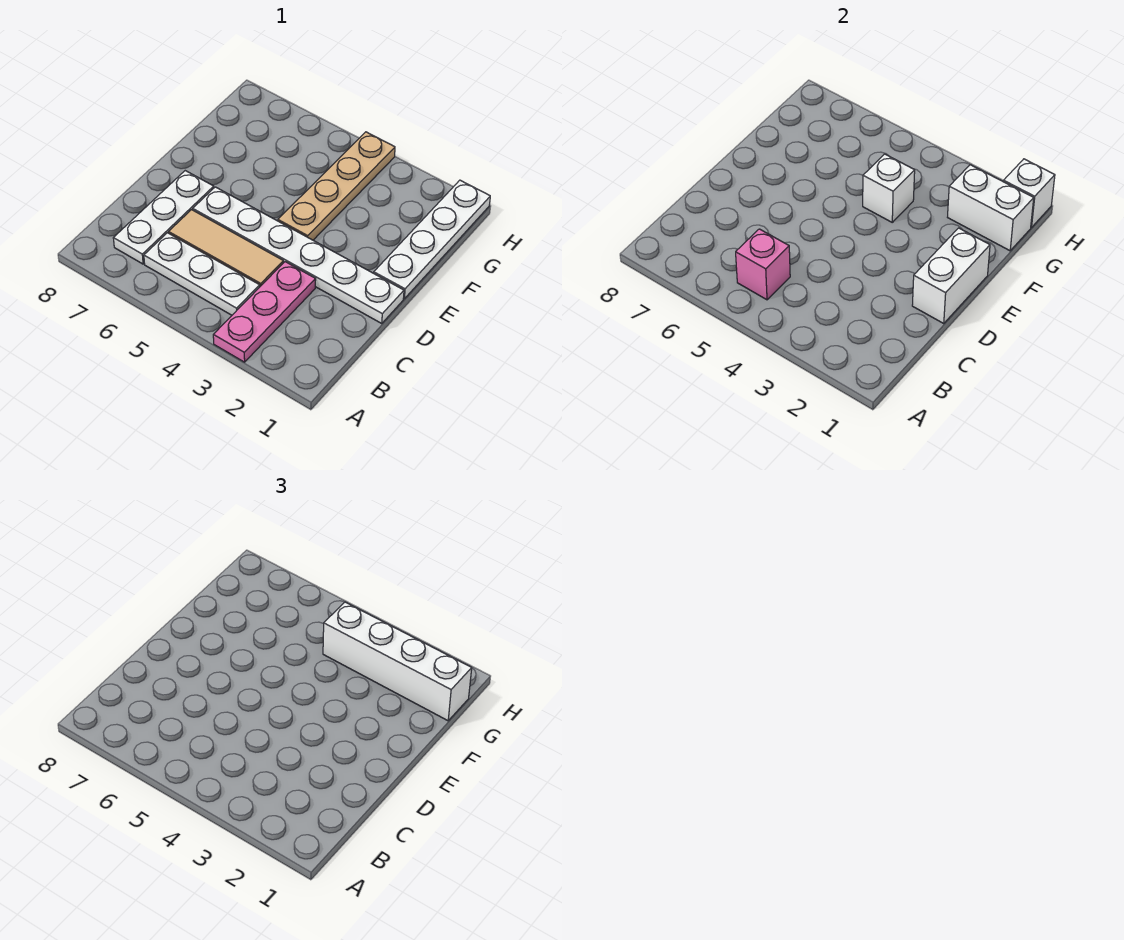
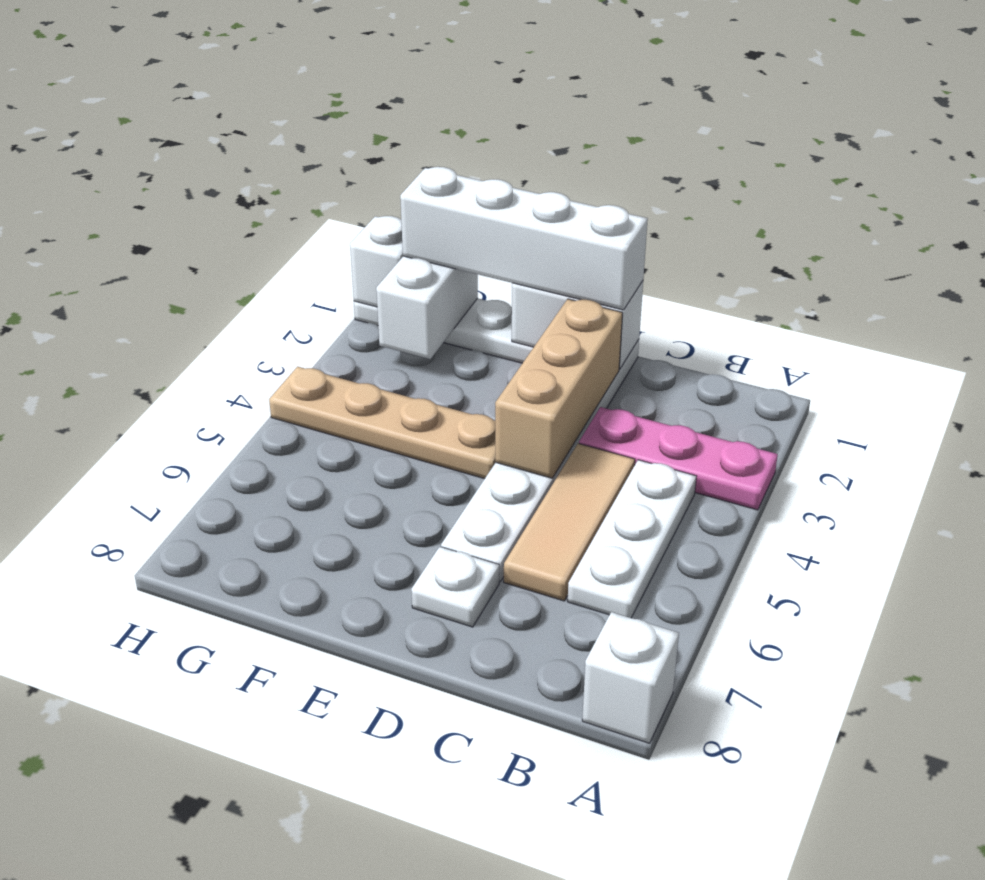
pink 1x1 brick [736,229,790,300] -> none
white 1x3 plate [113,171,214,264] -> white 1x1 plate [411,547,499,627]
none -> tan 1x3 brick [495,299,622,478]
white 1x1 brick [863,154,915,222] -> white 1x1 brick moved to [582,612,679,743]
white 1x4 brick [323,602,472,721] -> white 1x4 brick turned to [400,167,648,310]

